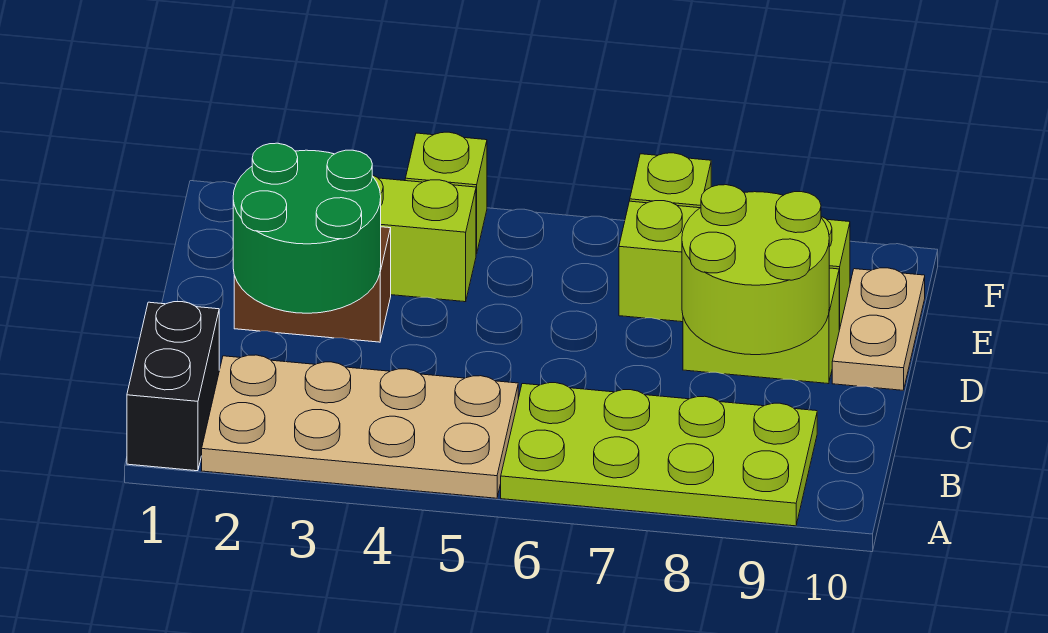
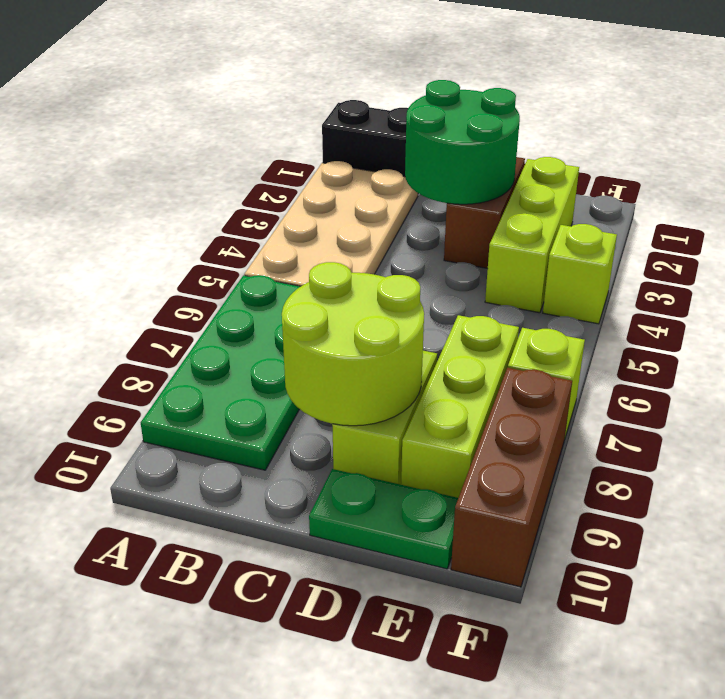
lime 2x4 plate [501,383,817,526] -> green 2x4 plate [141,275,301,470]
tan 1x2 plate [832,268,925,390] -> green 1x2 plate [309,469,458,569]
none -> brown 1x3 brick [451,368,572,587]

